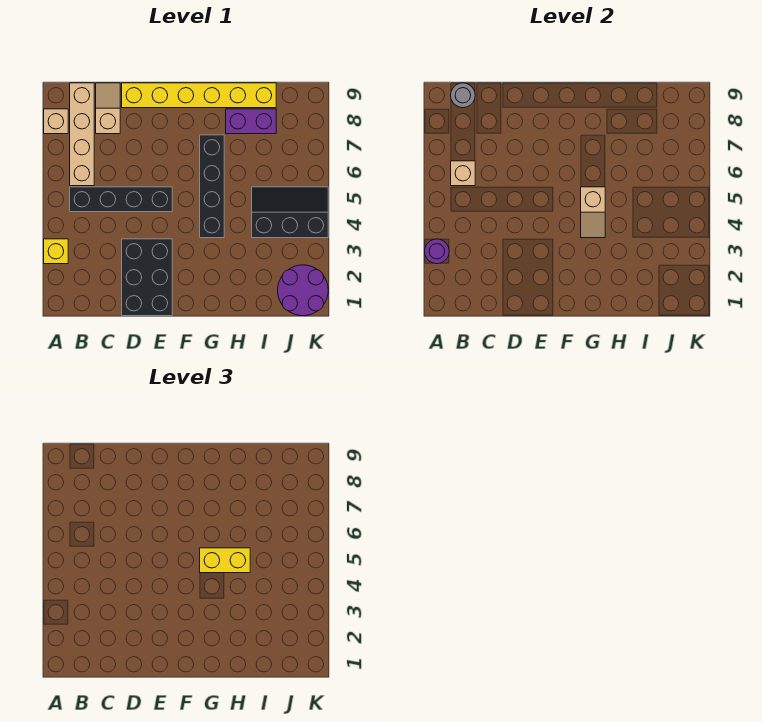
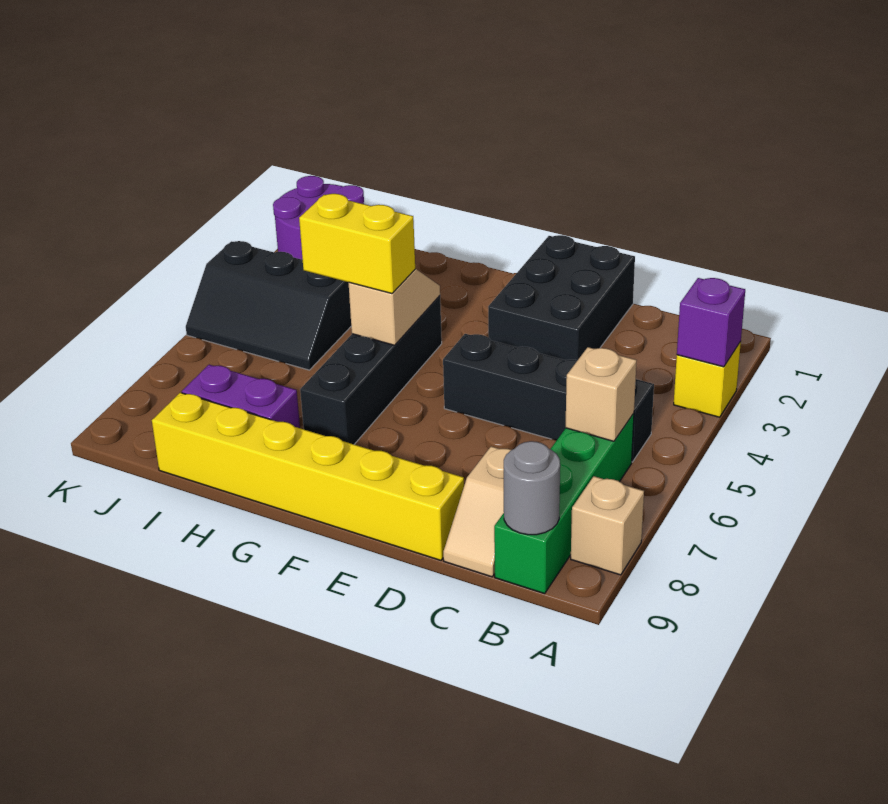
purple 1x1 round brick [425,239,449,264] -> purple 1x1 brick [677,278,745,367]
tan 1x4 brick [70,83,94,186] -> green 1x4 brick [494,414,634,594]

